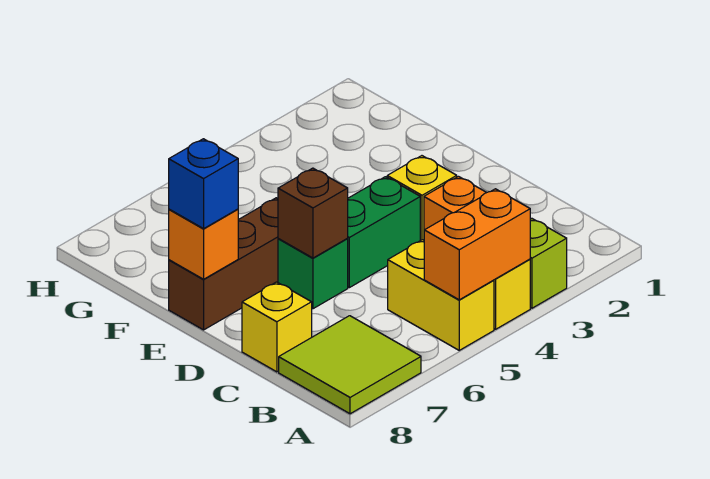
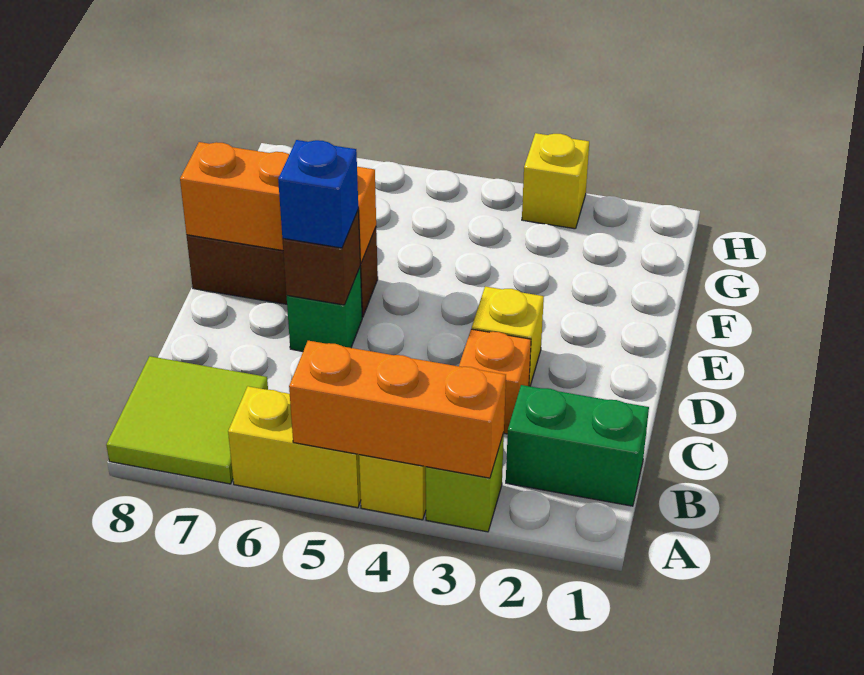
orange 1x2 brick [424,189,530,300] -> orange 1x3 brick [289,341,506,478]
yellow 1x2 brick [388,240,494,350] -> yellow 1x2 brick turned to [228,386,361,508]
yellow 1x1 brick [242,282,312,372] -> yellow 1x1 brick moved to [522,133,589,229]
green 1x2 brick [347,177,420,288] -> green 1x2 brick moved to [506,385,649,506]
orange 1x1 brick [169,209,238,279] -> orange 1x3 brick [180,142,376,263]
blue 1x1 brick [169,139,238,229] -> blue 1x1 brick moved to [278,140,358,248]

